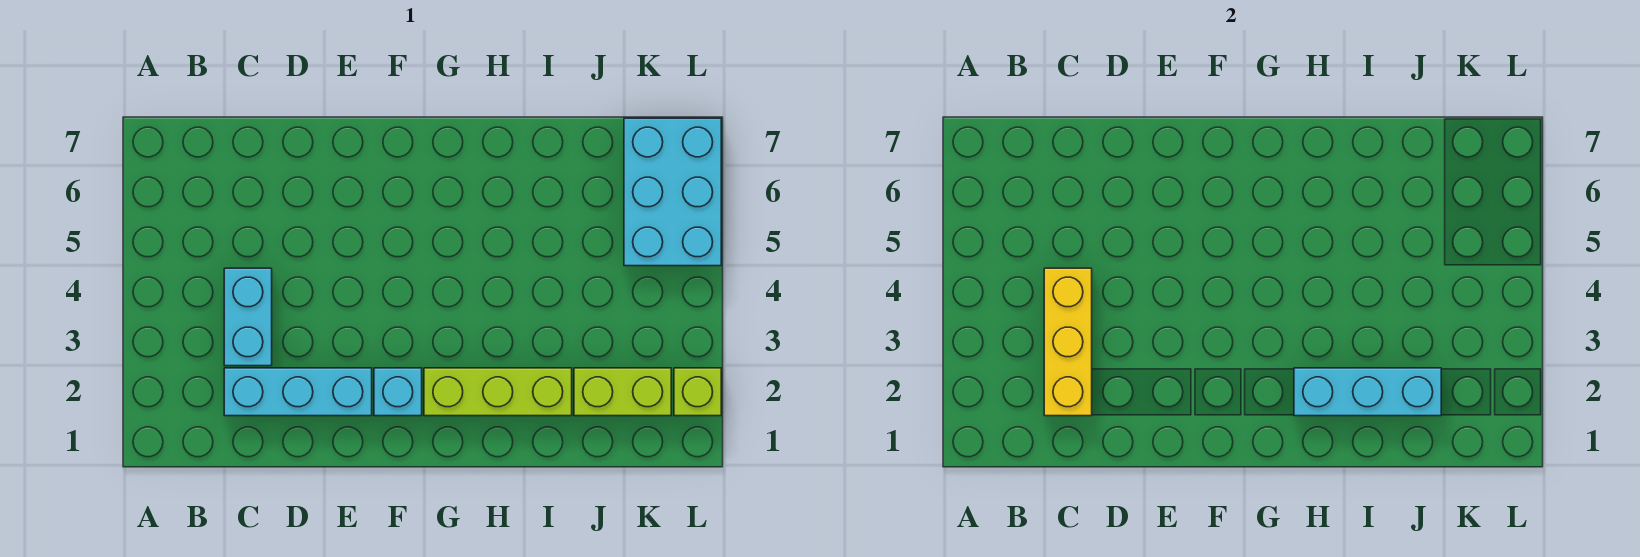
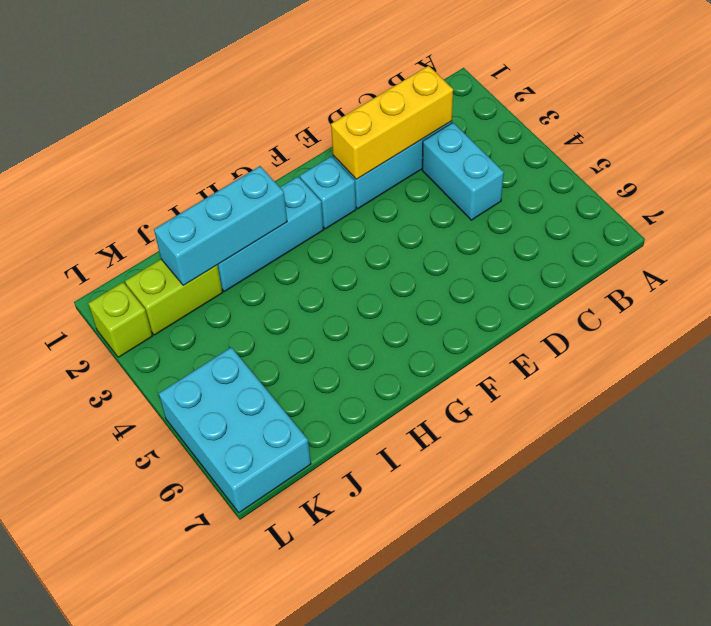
yellow 1x3 brick [1044,268,1092,416] -> yellow 1x3 brick turned to [331,66,453,179]
lime 1x3 brick [424,368,572,416] -> cyan 1x3 brick [218,177,324,291]

